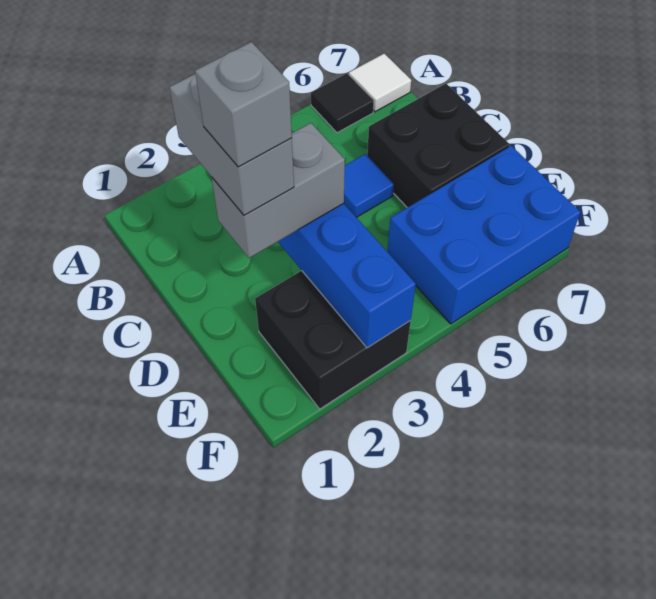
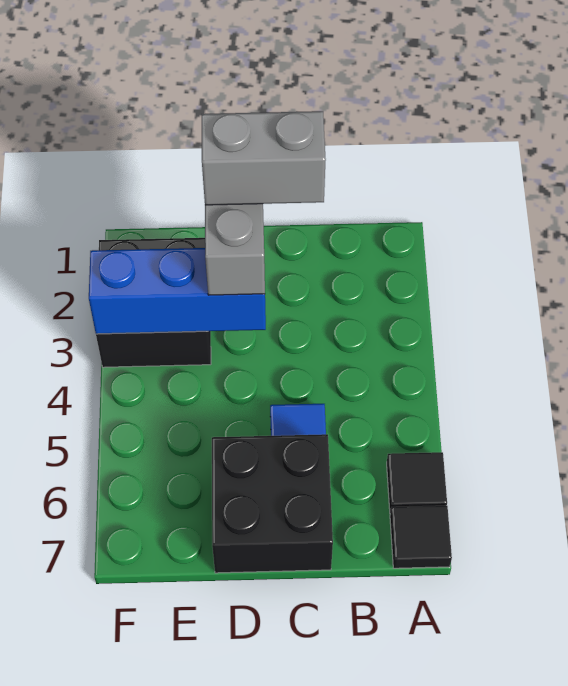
white 1x1 tile [349,54,411,112] -> black 1x1 tile [390,506,452,568]
grey 1x1 brick [195,42,292,167] -> none
blue 2x3 brick [387,146,580,324] -> none

